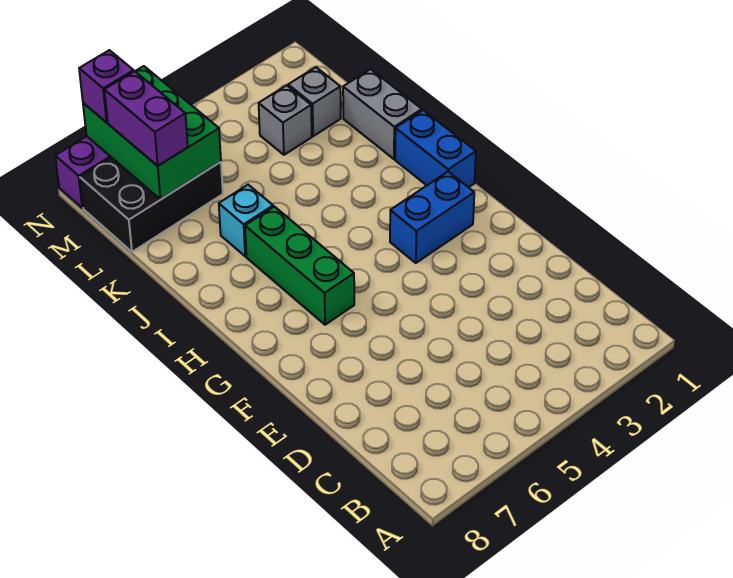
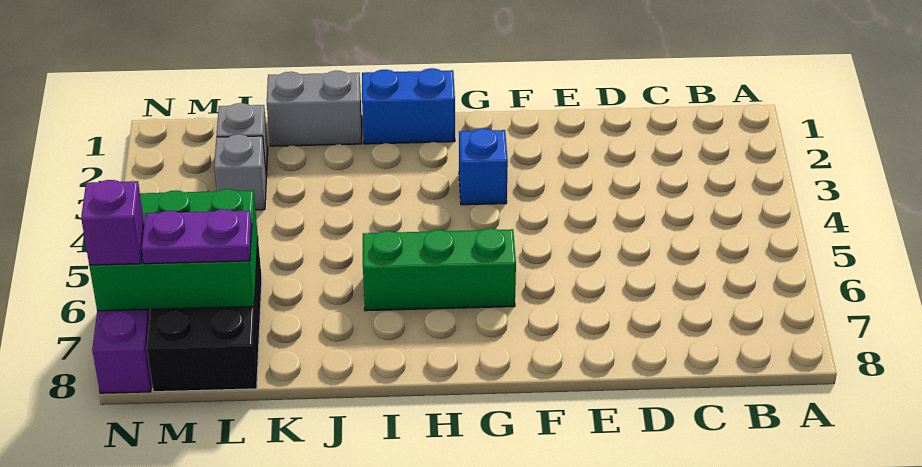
blue 1x2 brick [390,172,474,263] -> blue 1x1 brick [459,128,508,205]
cyan 1x1 brick [219,185,273,256] -> none
purple 1x2 brick [104,71,188,166] -> purple 1x2 plate [142,209,252,264]

